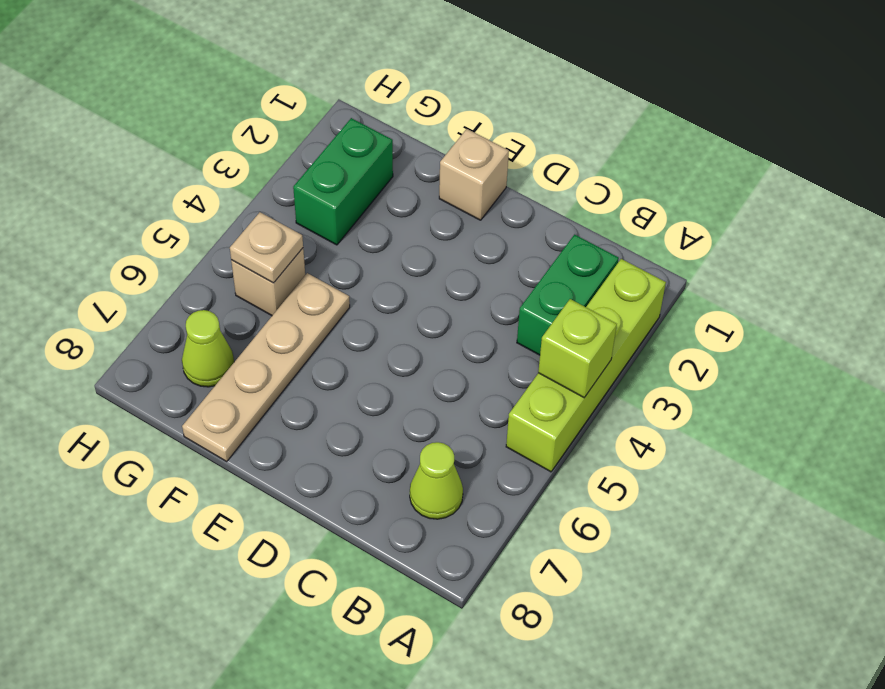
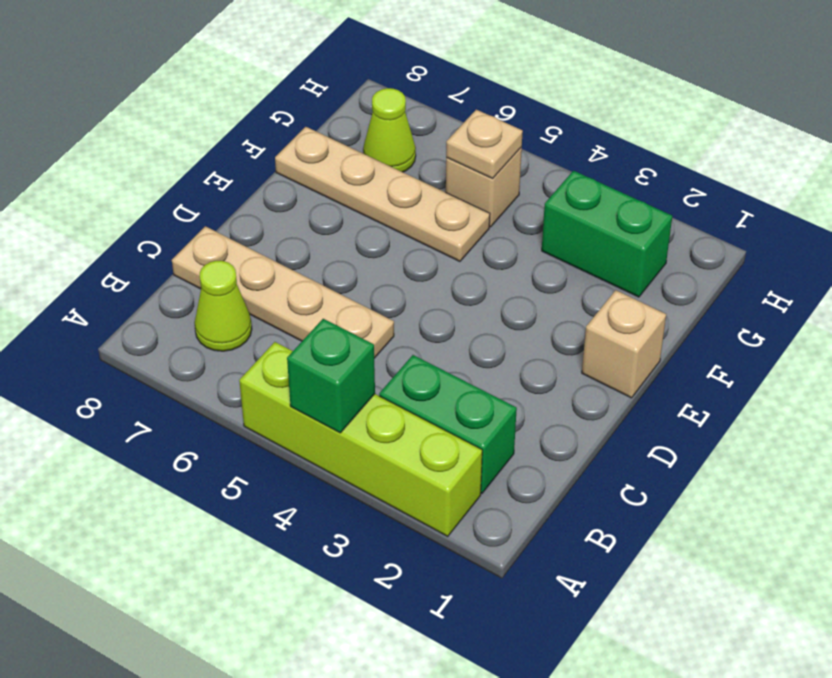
lime 1x1 brick [538,299,617,398] -> green 1x1 brick [287,319,375,433]
none -> tan 1x4 plate [172,226,394,358]

